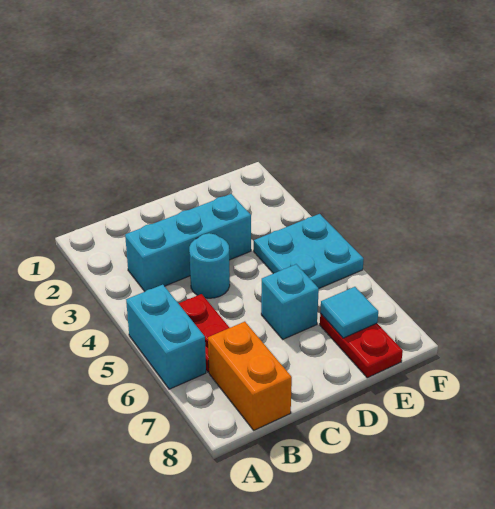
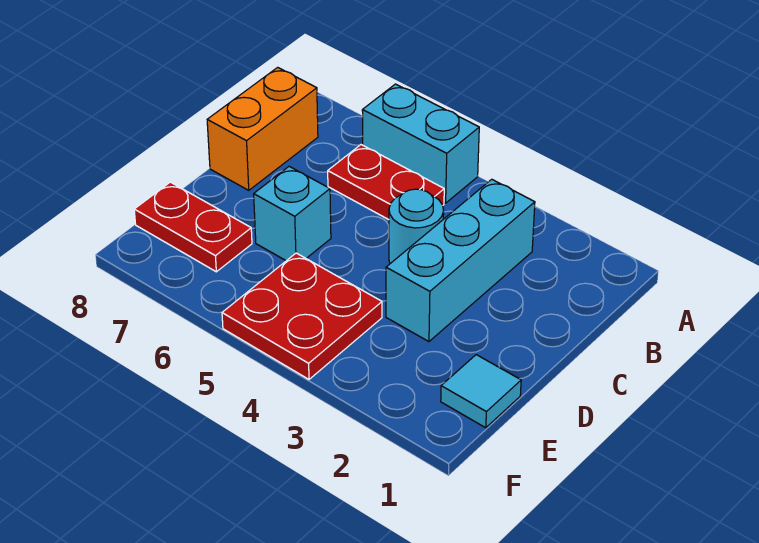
orange 1x2 brick [208,322,292,430] -> orange 1x2 brick turned to [207,67,318,190]
cyan 2x2 plate [254,214,364,288] -> red 2x2 plate [222,253,382,379]
cyan 1x1 tile [320,287,378,338] -> cyan 1x1 tile moved to [441,355,521,428]

